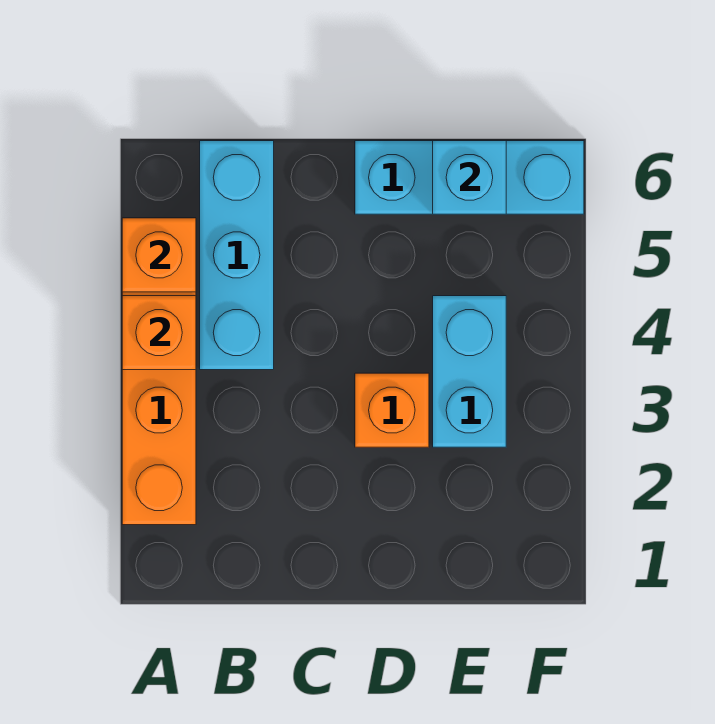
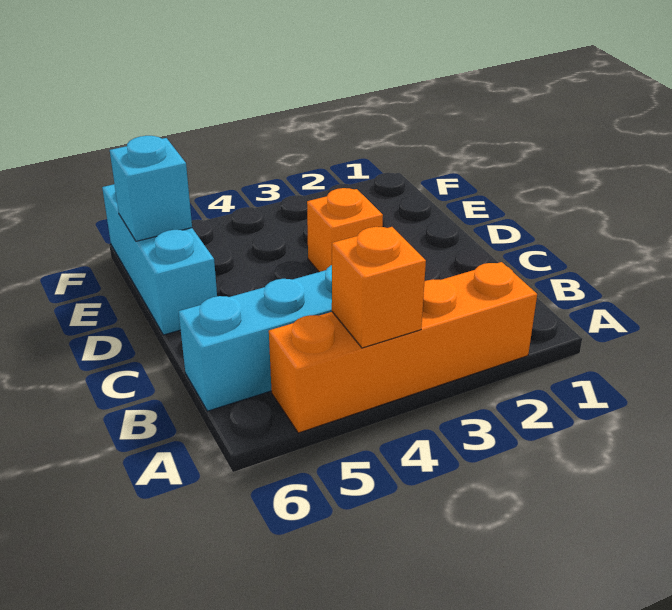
orange 1x1 brick [122,218,196,292] -> none
cyan 1x2 brick [433,296,506,447] -> none

